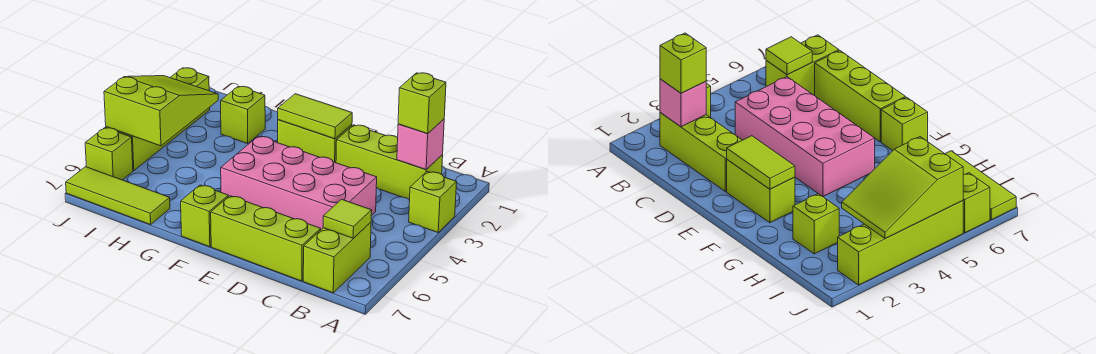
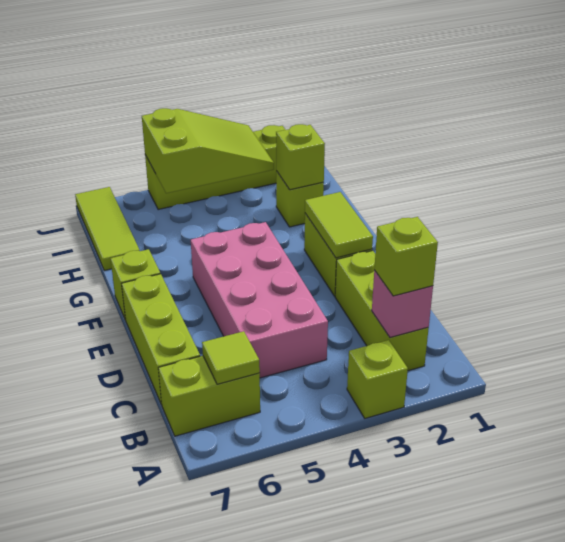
lime 1x1 brick [85,128,133,180] -> lime 1x1 brick moved to [276,124,325,190]

